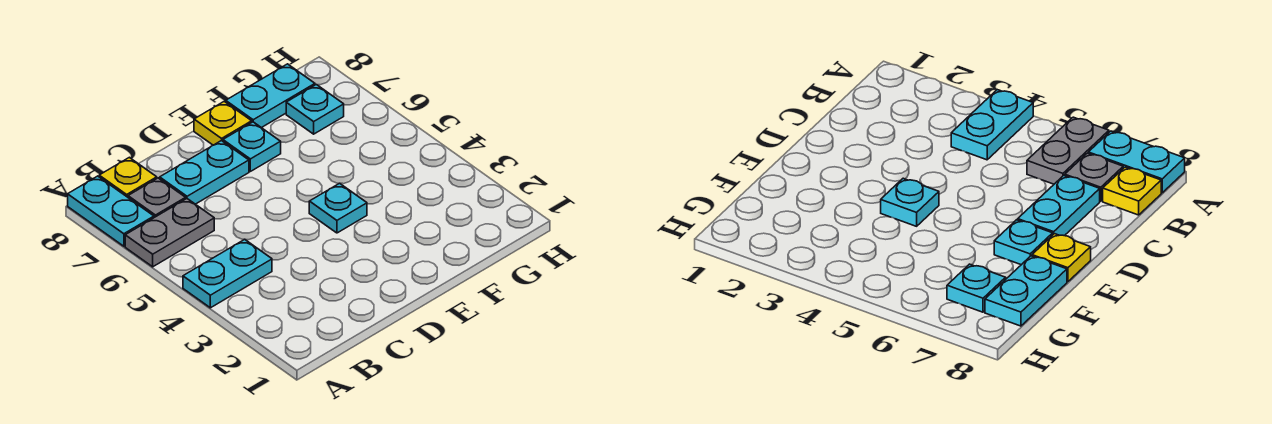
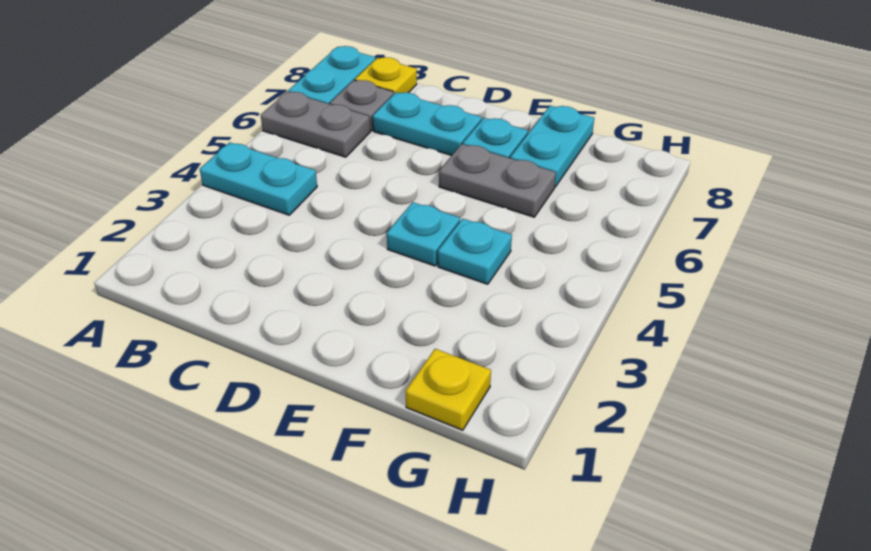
none -> grey 1x2 plate [439,144,556,217]
yellow 1x1 plate [194,101,252,145] -> yellow 1x1 plate moved to [405,349,491,430]
cyan 1x2 plate [226,64,315,128] -> cyan 1x2 plate turned to [510,106,594,187]
cyan 1x1 plate [286,85,344,134] -> cyan 1x1 plate moved to [438,219,512,284]

